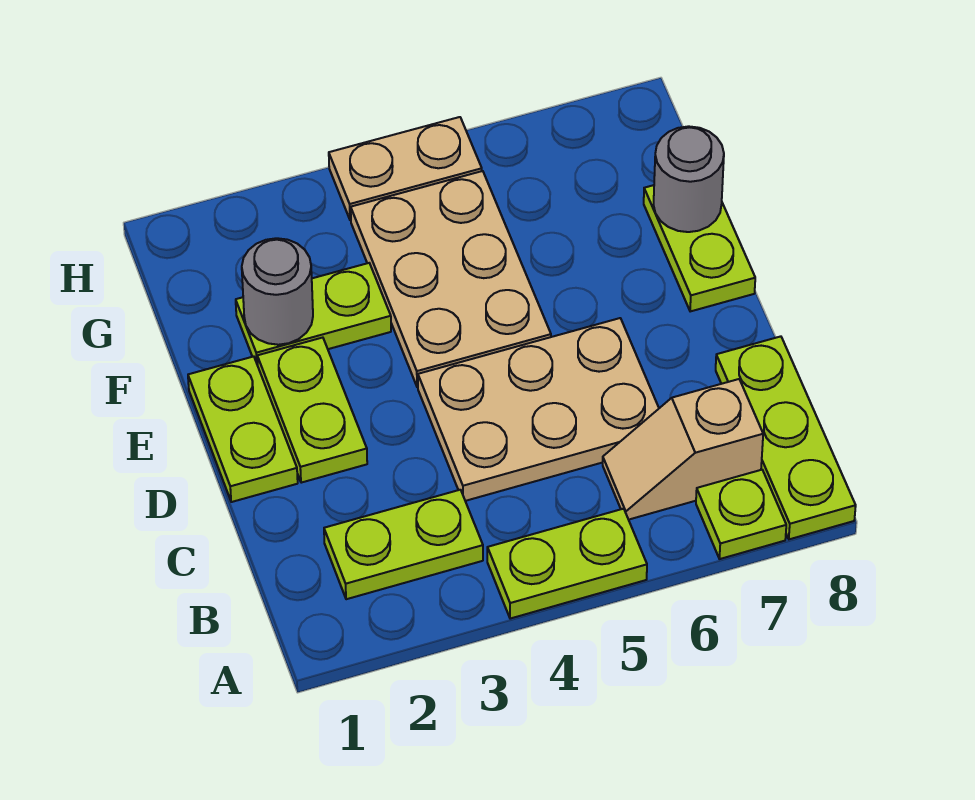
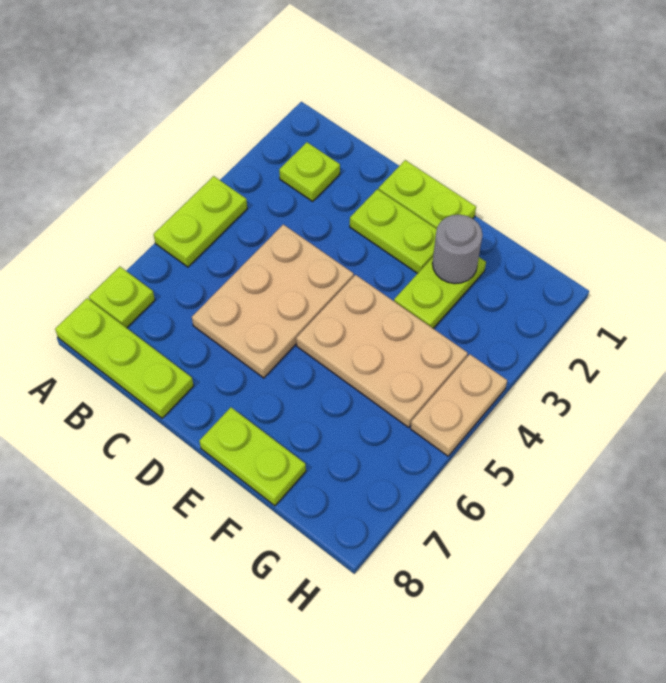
lime 1x2 plate [324,490,483,599] -> lime 1x1 plate [279,142,340,201]
tan 1x2 slope [603,379,763,520] -> none
grey 1x1 round brick [654,126,724,232] -> none

